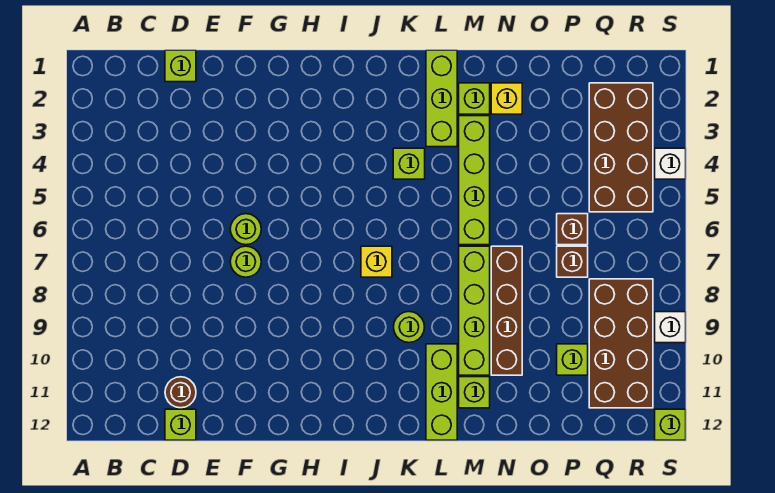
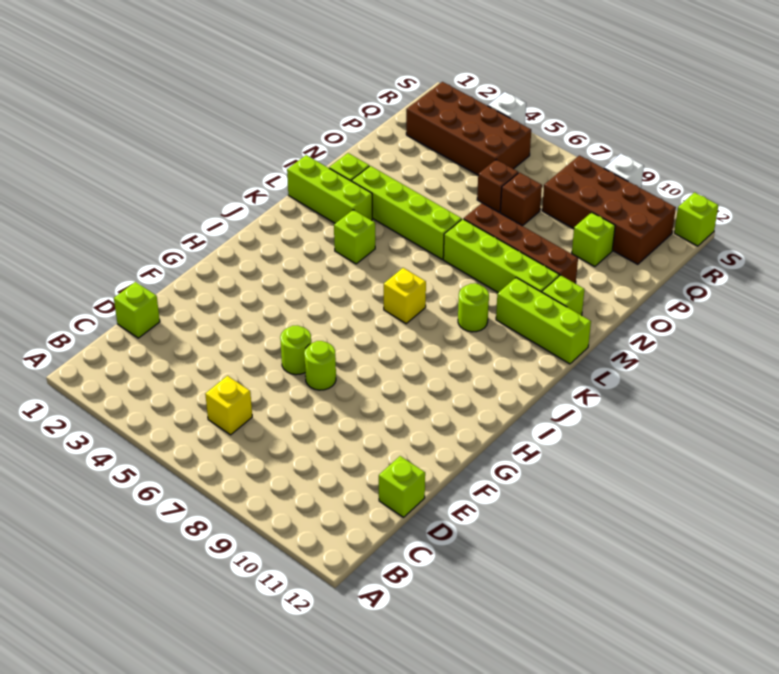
brown 1x1 round brick [165,377,196,408] -> none
yellow 1x1 brick [491,83,522,114] -> yellow 1x1 brick moved to [205,376,252,435]

